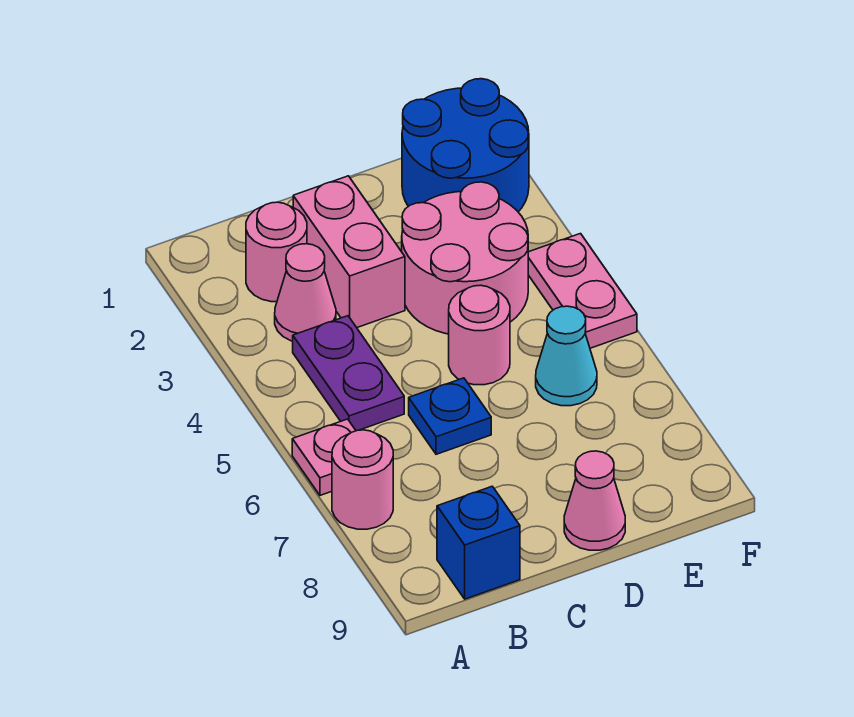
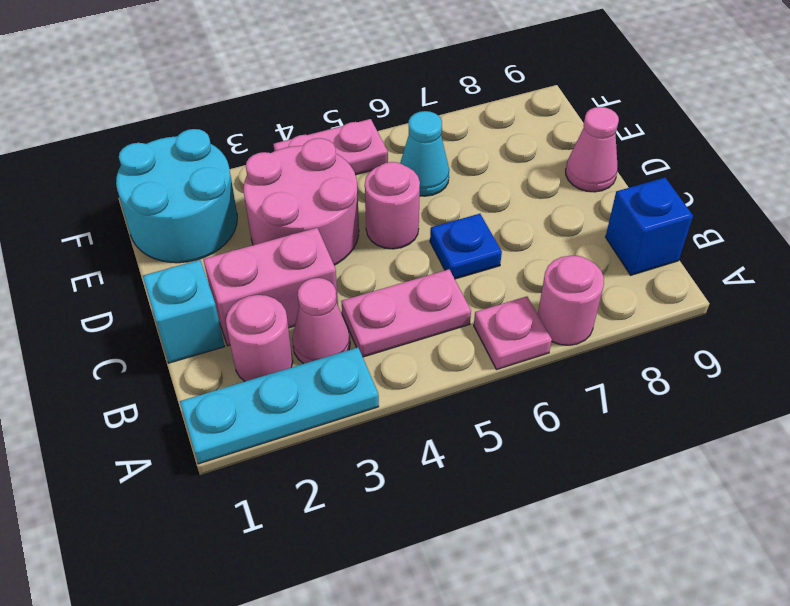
none -> cyan 1x3 plate [180,347,379,464]
purple 1x2 plate [293,316,404,431] -> pink 1x2 plate [341,269,471,357]
none -> cyan 1x1 brick [143,260,225,363]
blue 2x2 round brick [402,79,529,212] -> cyan 2x2 round brick [116,129,237,263]

